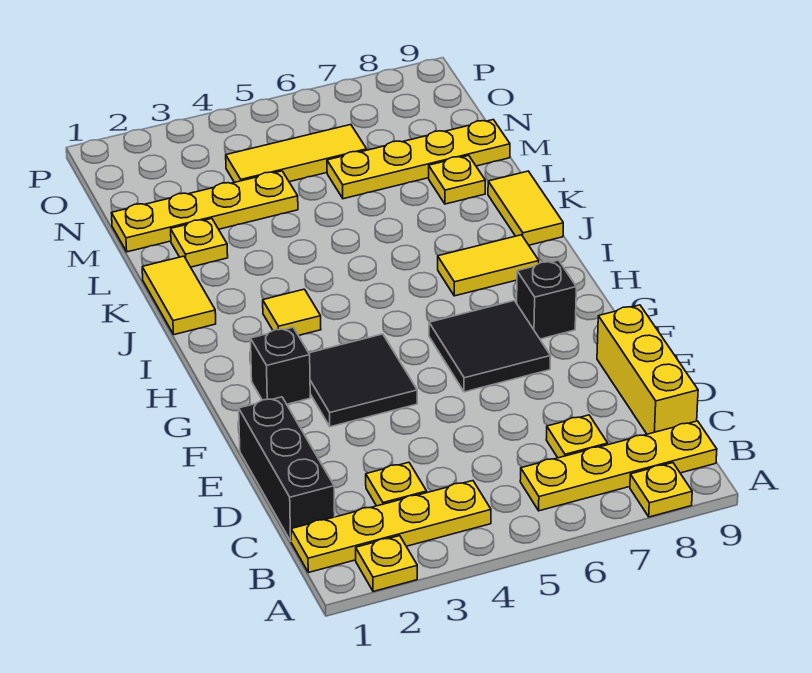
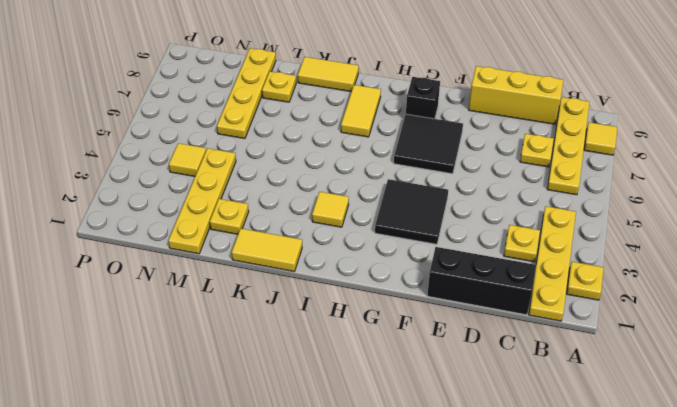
yellow 1x1 plate [630,463,692,517] -> yellow 1x1 tile [584,122,617,155]
black 1x1 brick [250,327,310,404] -> none
yellow 1x3 tile [226,125,367,182] -> yellow 1x1 tile [169,143,206,176]

